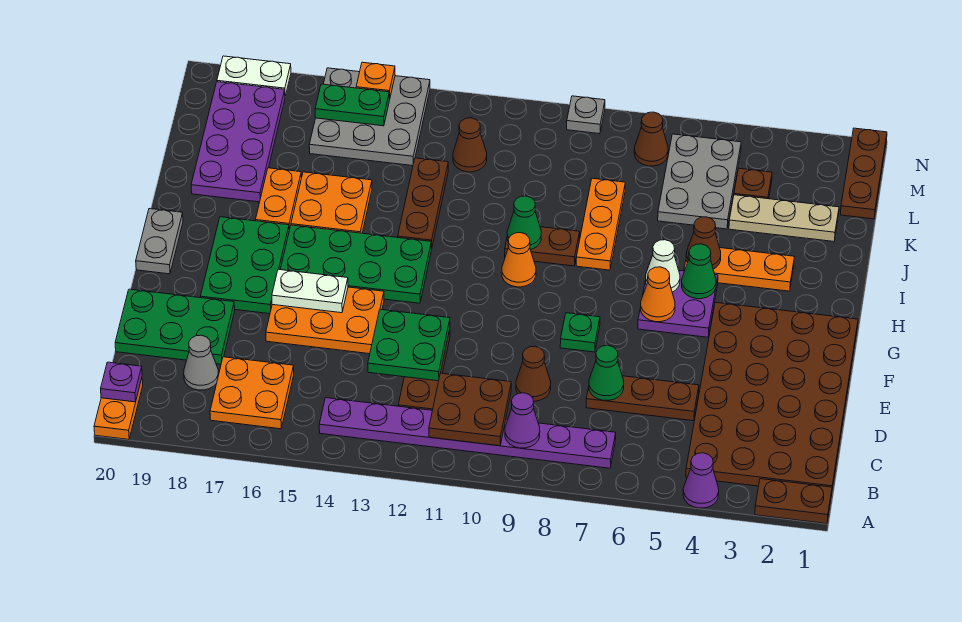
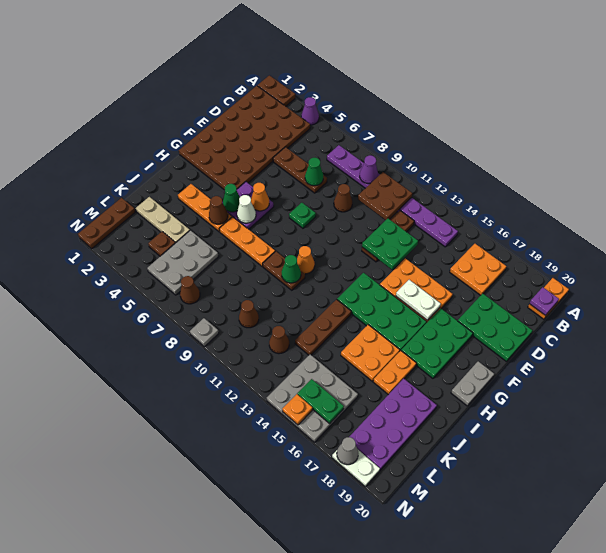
grey 1x1 cone [184,335,219,390] -> grey 1x1 cone moved to [337,437,358,465]
orange 1x3 plate [576,178,625,270] -> orange 1x3 plate turned to [219,217,275,266]
none -> brown 1x1 cone [239,300,259,328]

